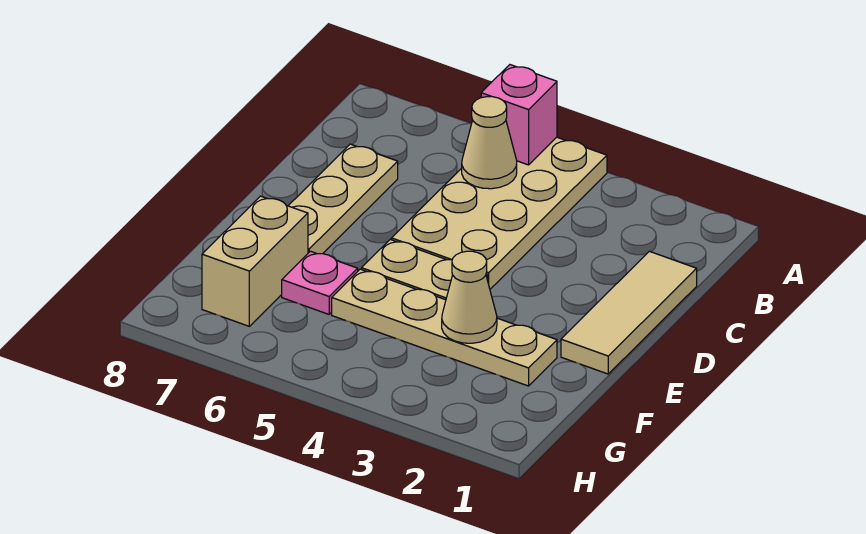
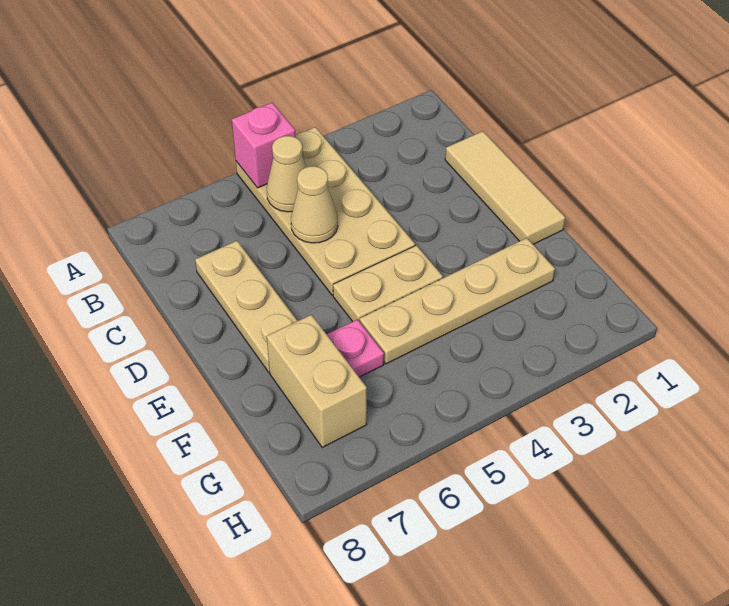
tan 1x1 cone [442,251,497,343] -> tan 1x1 cone moved to [291,166,338,243]

